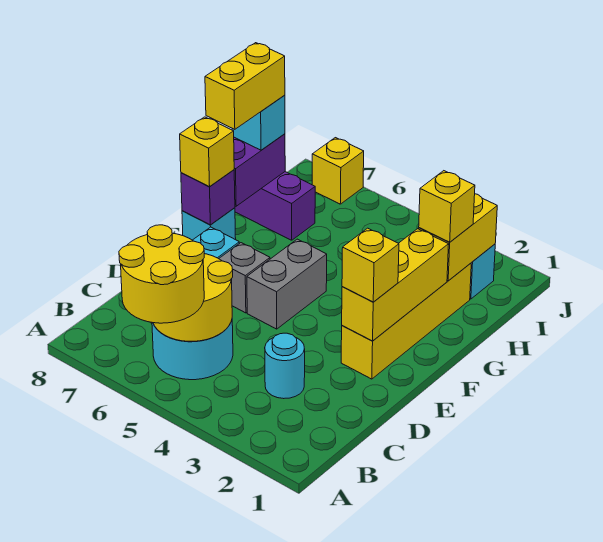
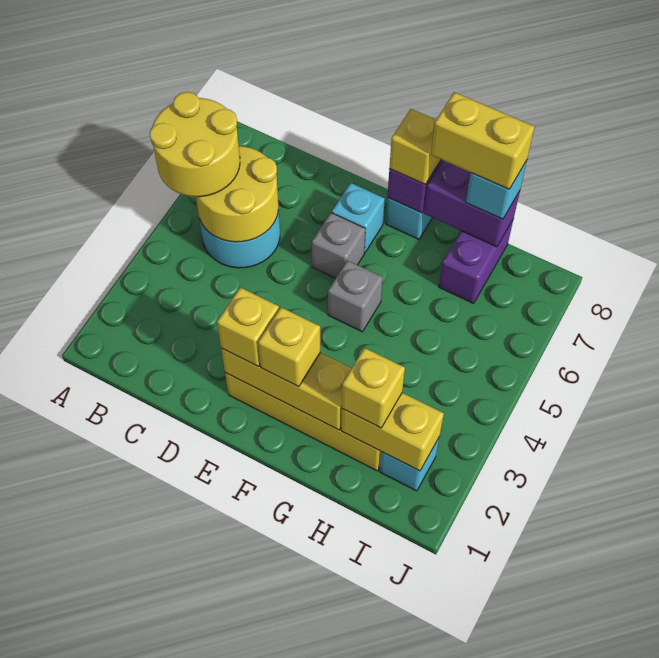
cyan 1x1 round brick [265,333,305,399] -> none
grey 1x2 brick [247,239,327,329] -> grey 1x1 brick [328,260,383,332]
yellow 1x1 brick [312,138,364,204] -> yellow 1x1 brick moved to [258,307,321,387]

